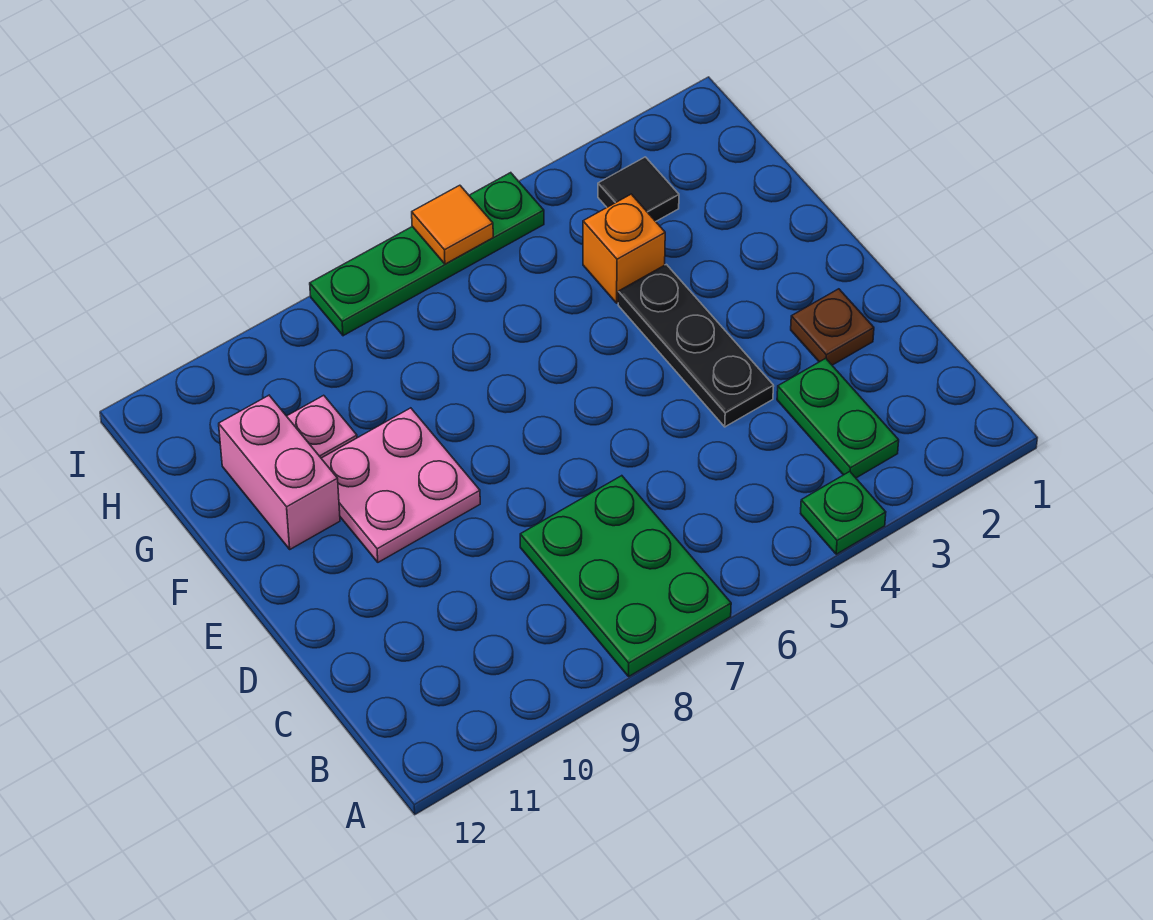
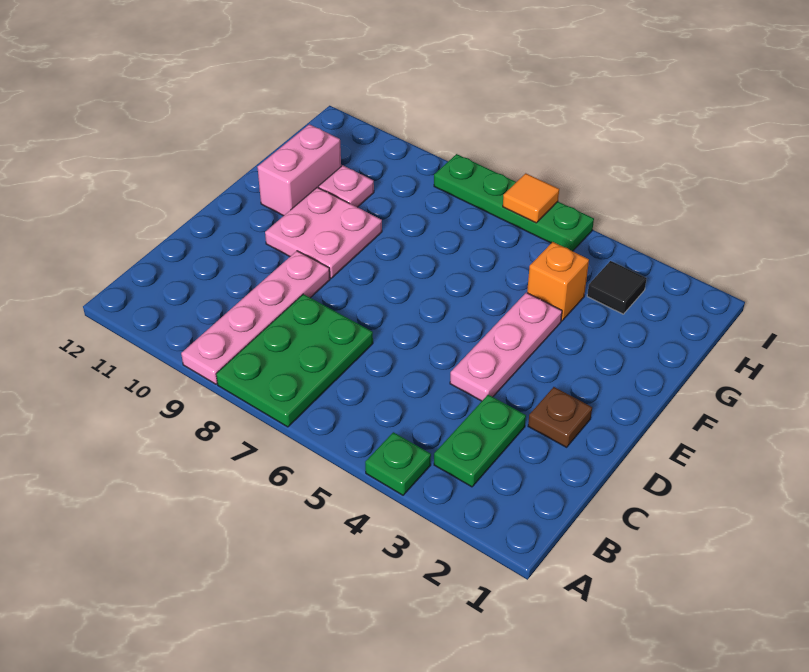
none -> pink 1x4 plate [181,251,330,384]
black 1x3 plate [618,264,774,427] -> pink 1x3 plate [450,293,562,401]

